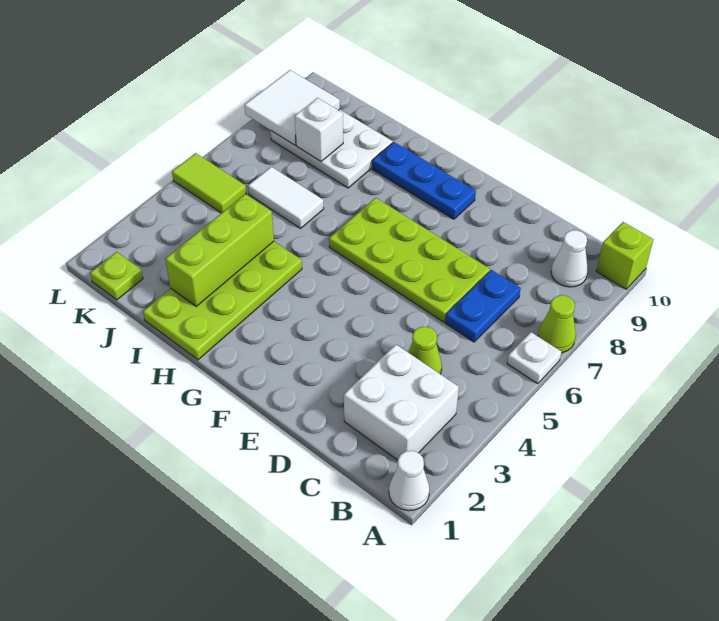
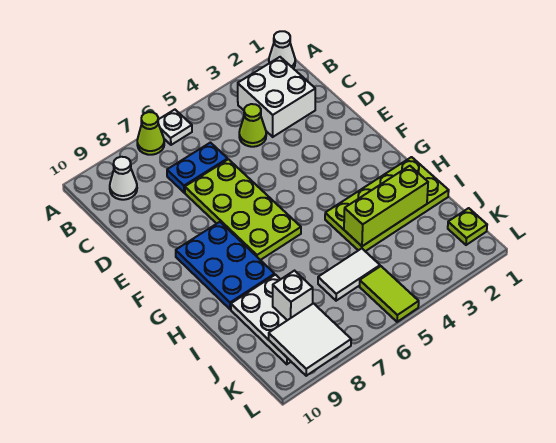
lime 1x1 brick [596,222,654,289] -> none
blue 1x3 plate [372,142,476,219] -> blue 2x3 plate [176,222,275,309]
white 1x2 tile [248,167,324,228] -> white 1x2 tile turned to [318,248,380,301]

